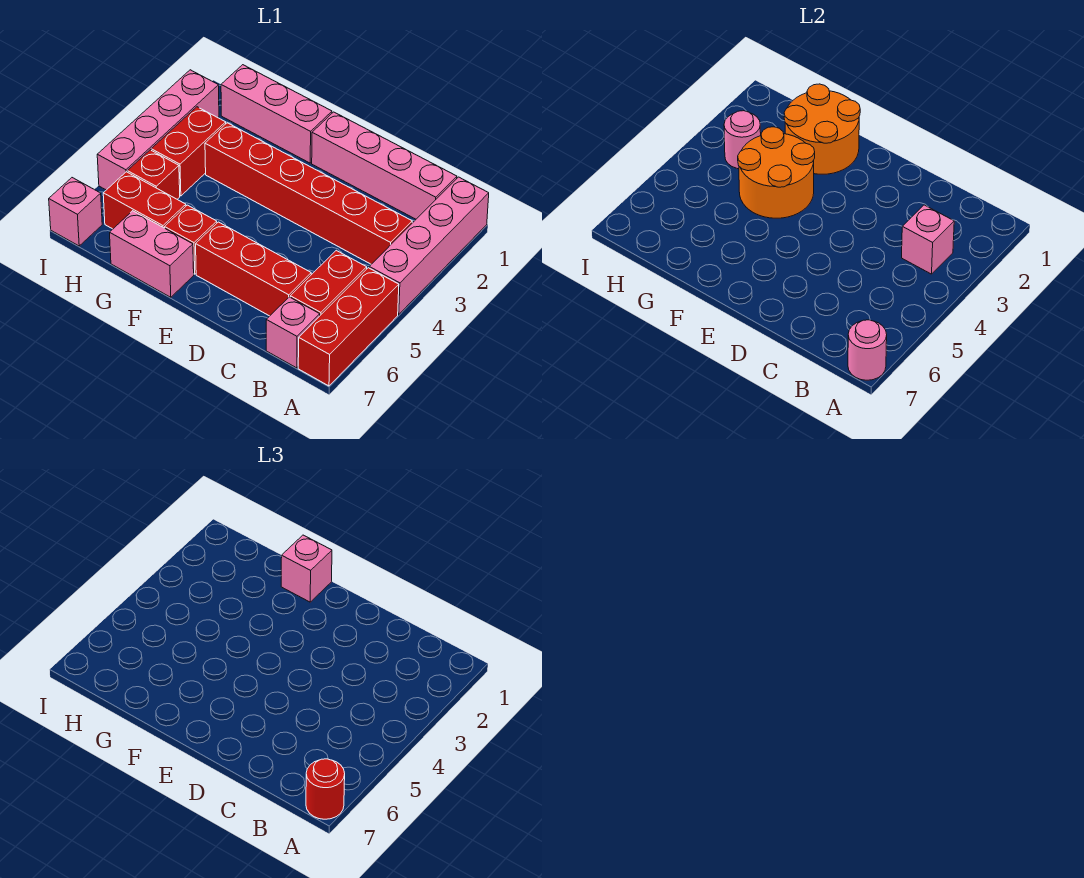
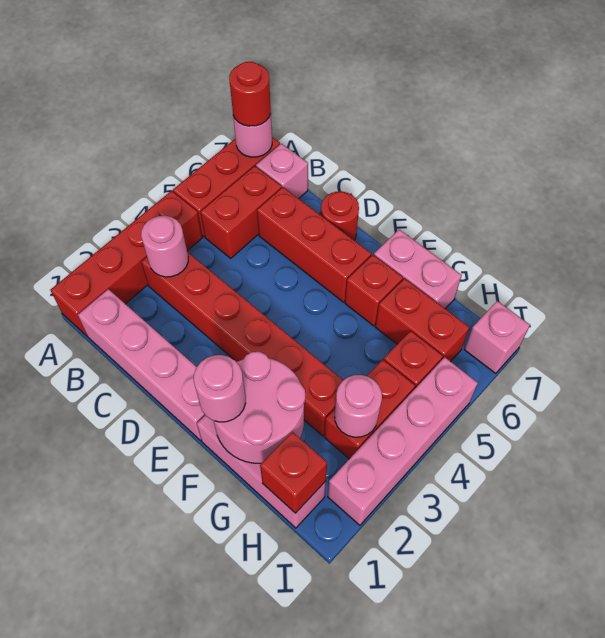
pink 1x4 brick [369,177,489,314] -> red 1x4 brick [51,191,202,336]
pink 1x1 brick [902,205,954,274] -> pink 1x1 round brick [141,216,188,277]
none -> red 1x1 round brick [321,191,359,240]
orange 2x2 round brick [784,84,860,174] -> pink 2x2 round brick [214,352,305,463]
pink 1x1 brick [281,535,332,602] -> pink 1x1 round brick [194,355,246,422]
orange 2x2 round brick [738,127,815,218] -> none
none -> red 1x1 brick [260,432,327,513]

